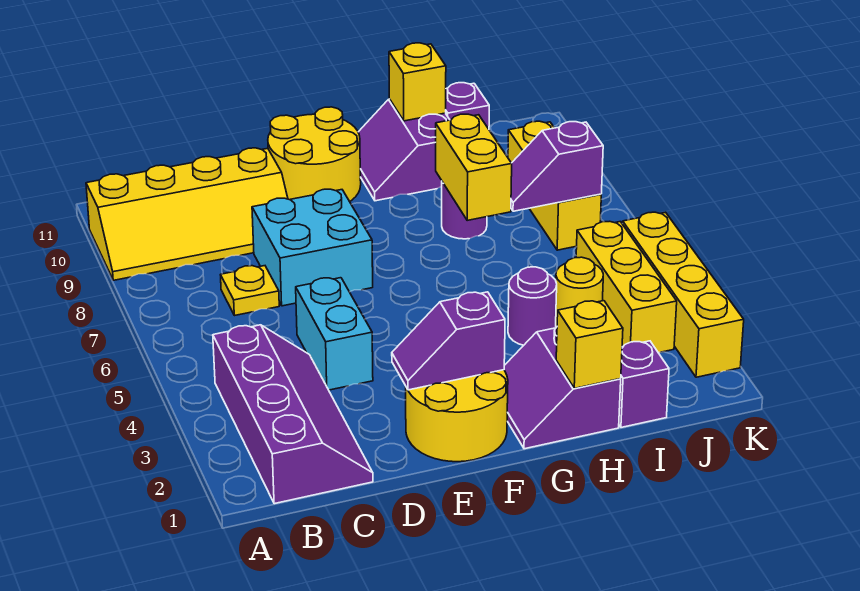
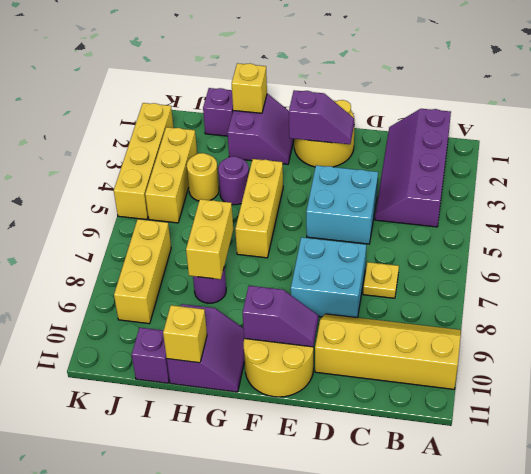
cyan 1x2 brick [296,278,373,390] -> cyan 2x2 brick [306,165,378,244]
none -> yellow 1x3 brick [235,159,283,258]
purple 1x2 slope [511,122,603,211] -> purple 1x2 slope moved to [242,286,318,347]

